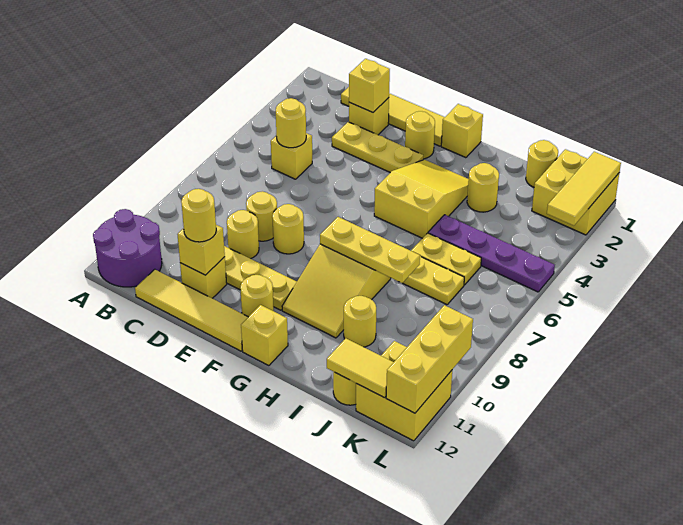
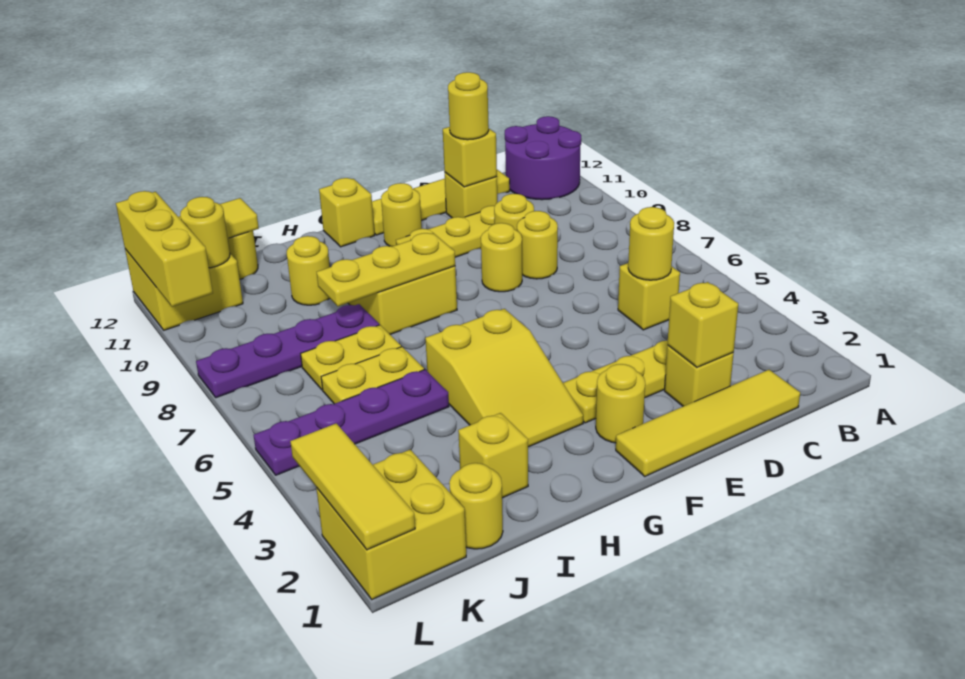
yellow 1x1 brick [441,104,483,158] -> yellow 1x1 brick moved to [458,413,528,498]
yellow 1x1 round brick [467,163,499,212] -> yellow 1x1 round brick moved to [180,197,230,268]
none -> purple 1x4 plate [196,304,379,398]

